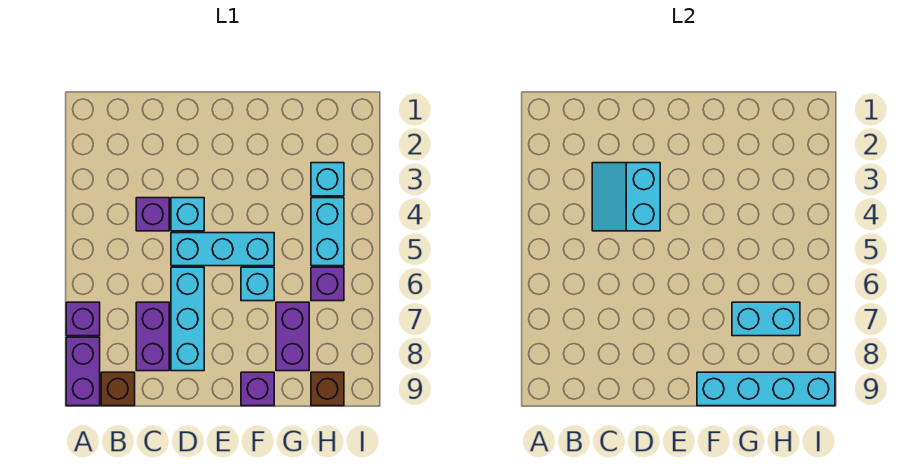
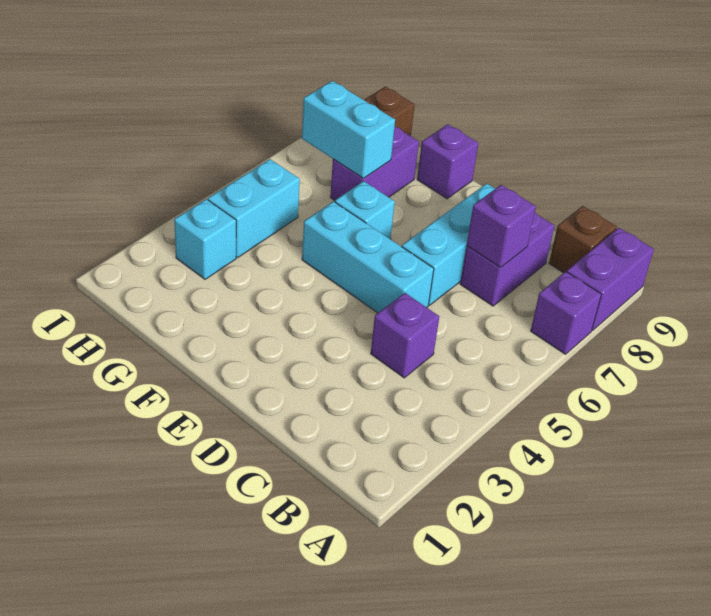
cyan 2x2 slope [592,163,660,231] -> none
cyan 1x1 brick [171,198,204,231] -> none
cyan 1x4 brick [697,372,835,406] -> none
purple 1x1 brick [311,267,344,301] -> purple 1x1 brick moved to [467,185,536,267]

